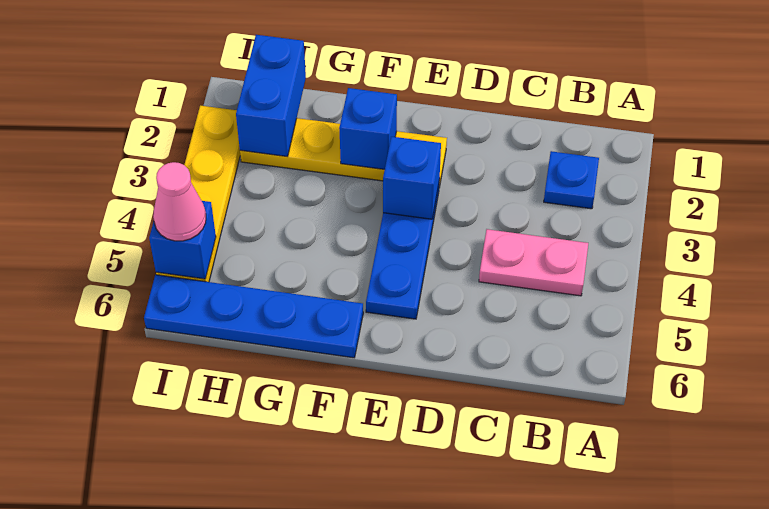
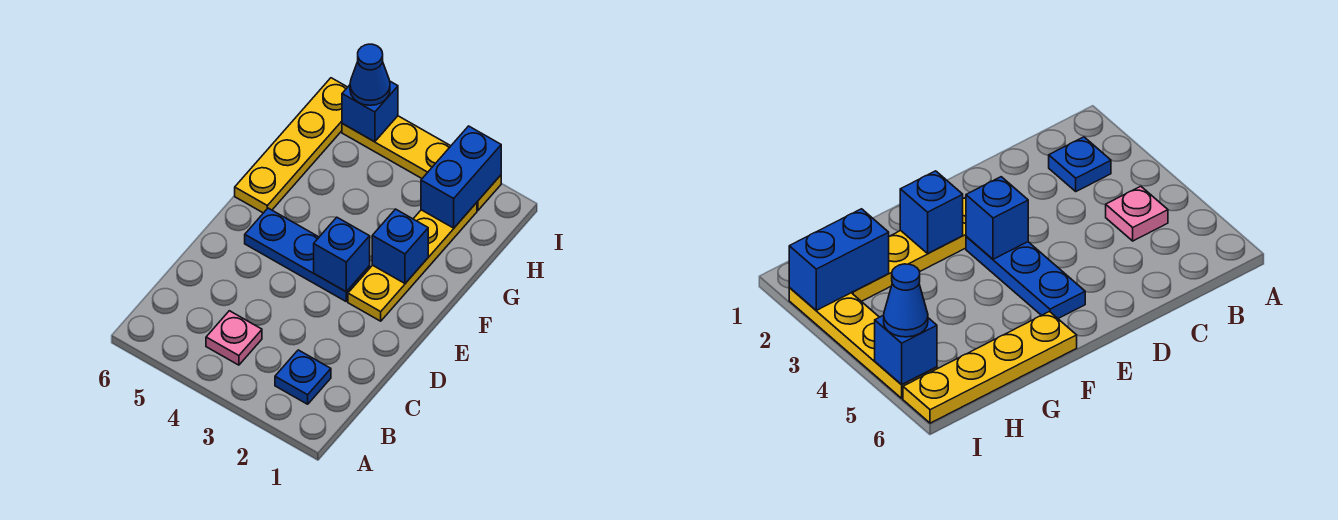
pink 1x2 plate [479,229,588,296] -> pink 1x1 plate [206,311,262,365]
blue 1x4 plate [144,275,363,358] -> yellow 1x4 plate [235,78,347,213]
blue 1x2 brick [236,35,306,156] -> blue 1x2 brick turned to [421,126,501,228]
pink 1x1 cone [153,162,206,241] -> blue 1x1 cone [350,44,390,105]

